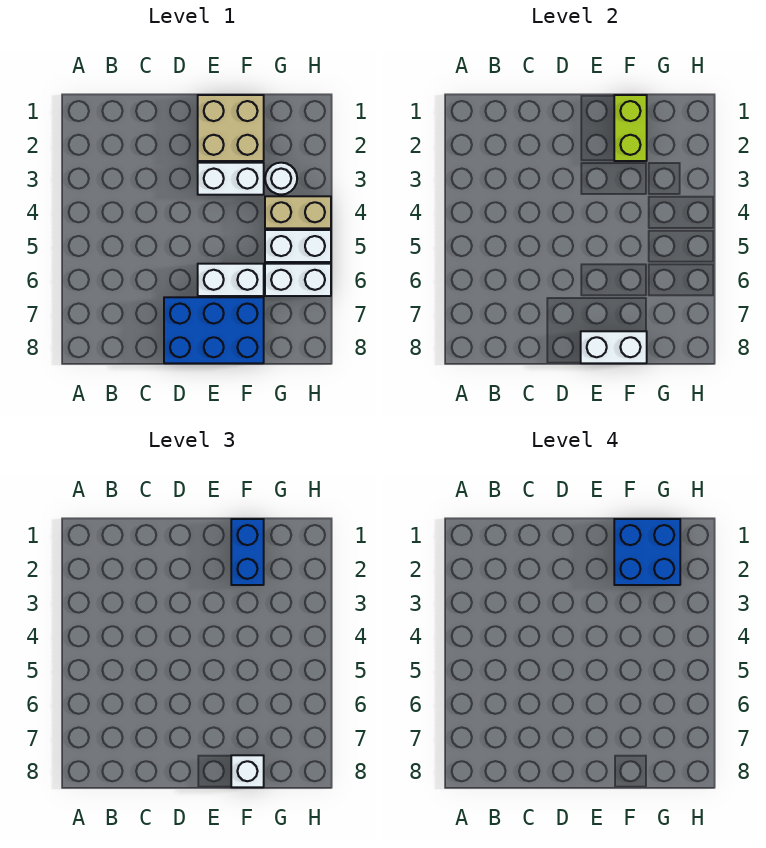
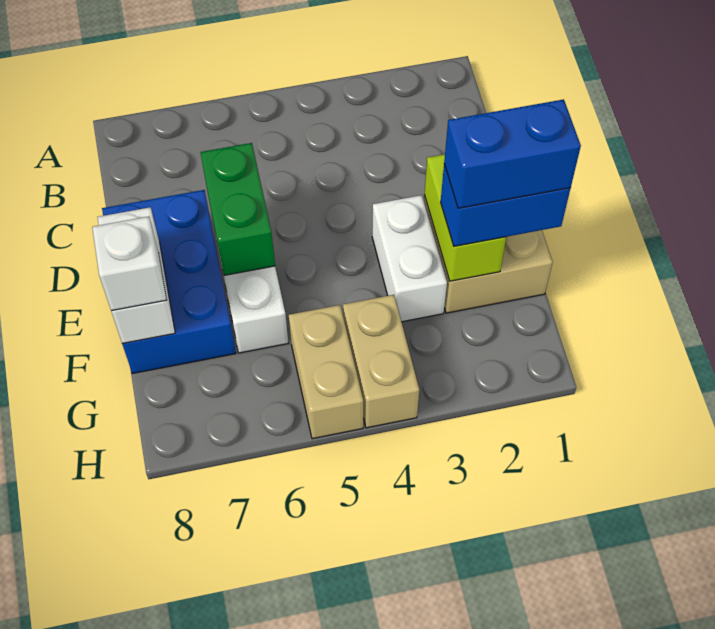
none -> green 1x2 brick [201,143,275,275]
lime 1x2 brick [614,95,647,161] -> lime 1x2 brick turned to [424,154,506,281]
blue 2x2 brick [614,519,680,585] -> blue 1x2 brick [444,99,581,208]
white 1x1 round brick [265,163,297,195] -> none
white 1x2 brick [265,230,331,262] -> tan 1x2 brick [289,305,363,439]
white 1x2 brick [265,264,331,296] -> none

